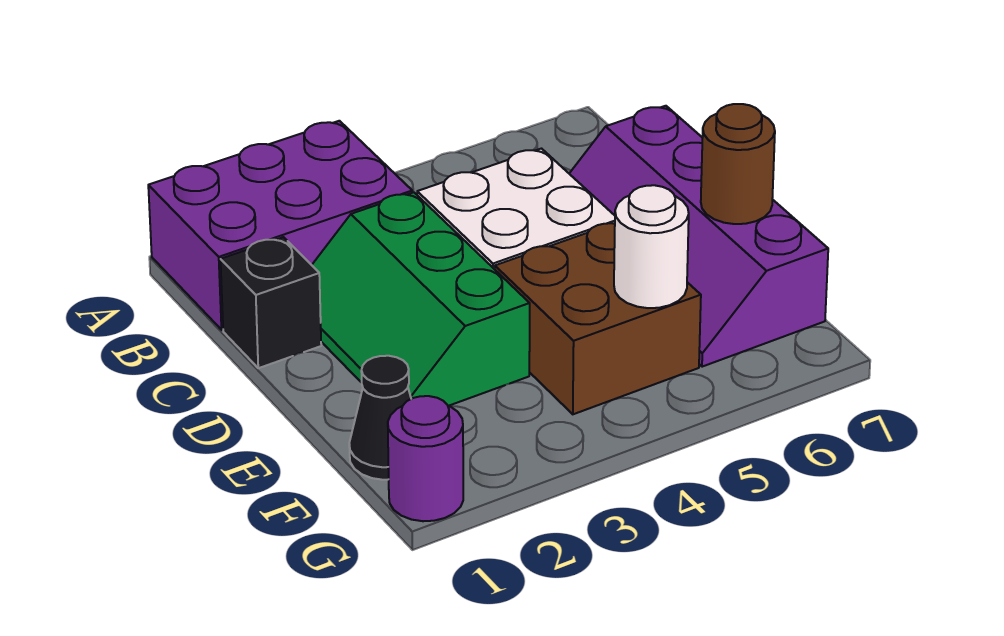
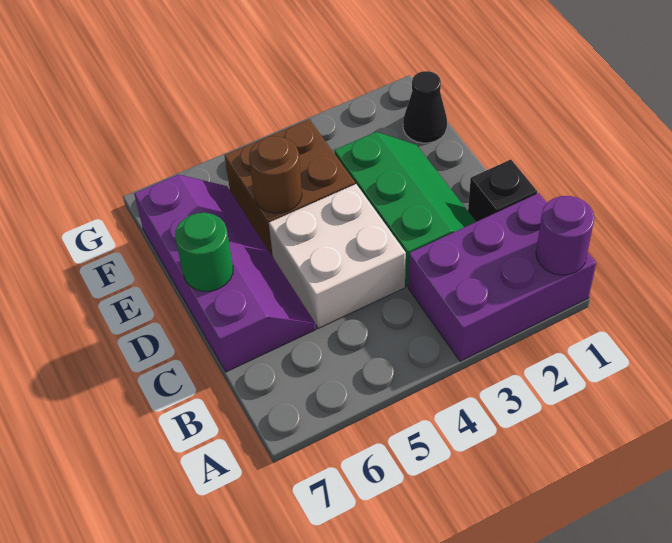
none -> green 1x1 round brick [175,213,233,291]
brown 1x1 round brick [701,104,775,224] -> brown 1x1 round brick moved to [249,136,302,213]
white 1x1 round brick [614,185,689,308] -> none
purple 1x1 round brick [388,396,463,521] -> purple 1x1 round brick moved to [536,196,594,275]

